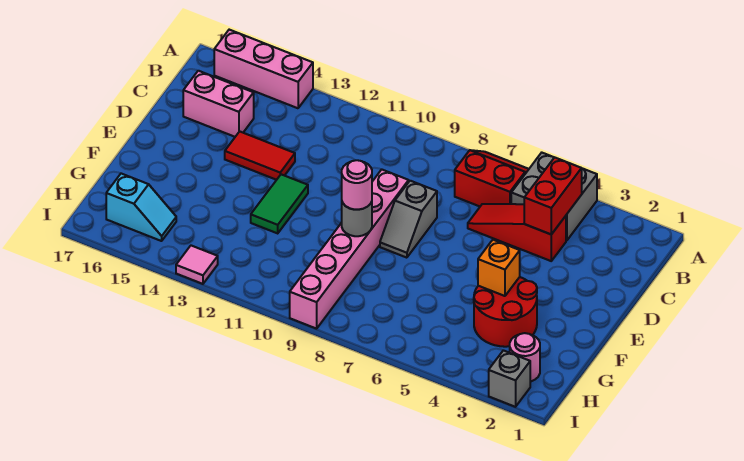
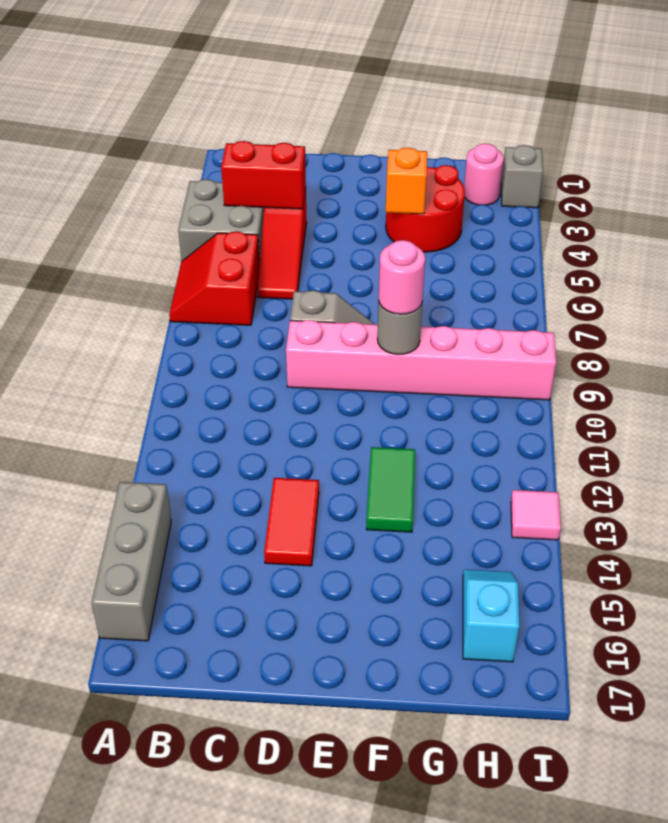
pink 1x3 brick [214,30,313,108] -> grey 1x3 brick [91,482,171,641]
pink 1x2 brick [183,71,254,137] -> none
green 1x2 tile [251,174,308,233] -> green 1x2 tile turned to [366,447,415,532]

